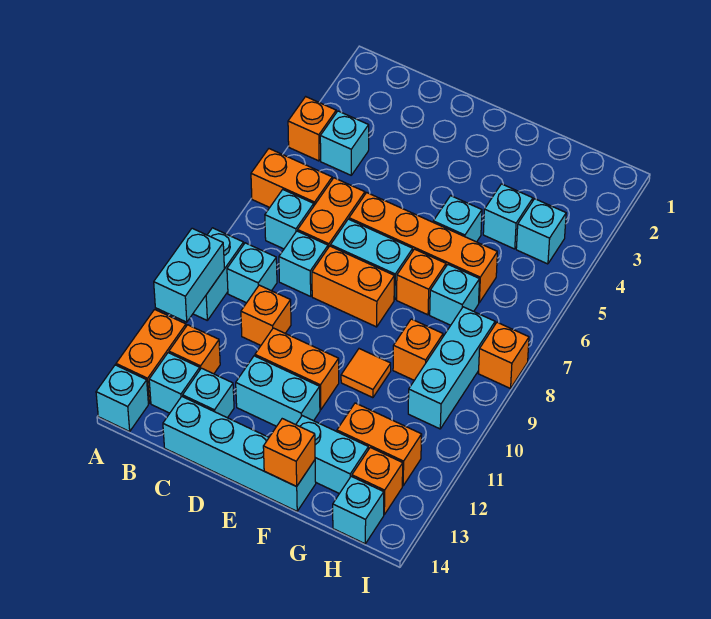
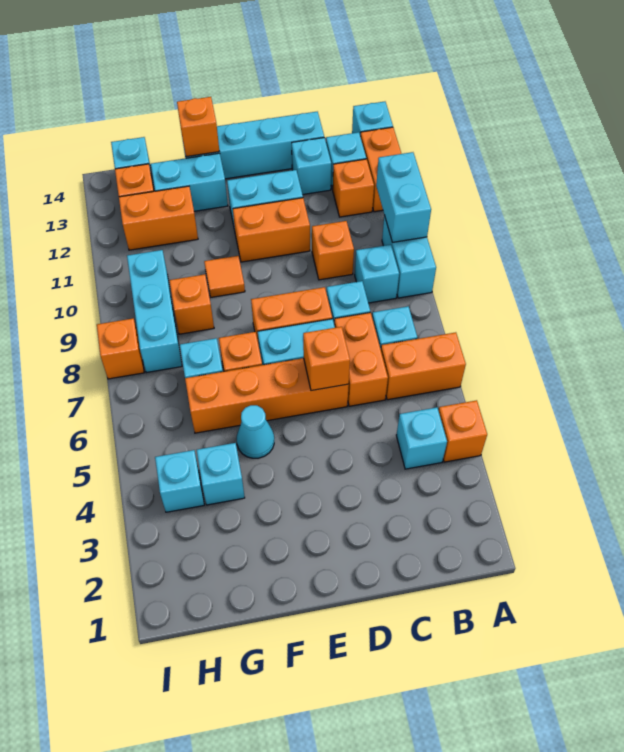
none -> orange 1x1 brick [303,327,350,391]
cyan 1x1 brick [433,196,482,242] -> cyan 1x1 cone [237,405,274,458]

